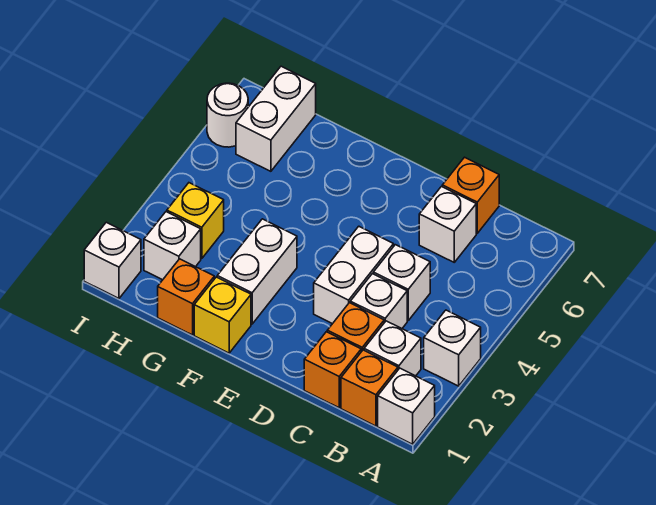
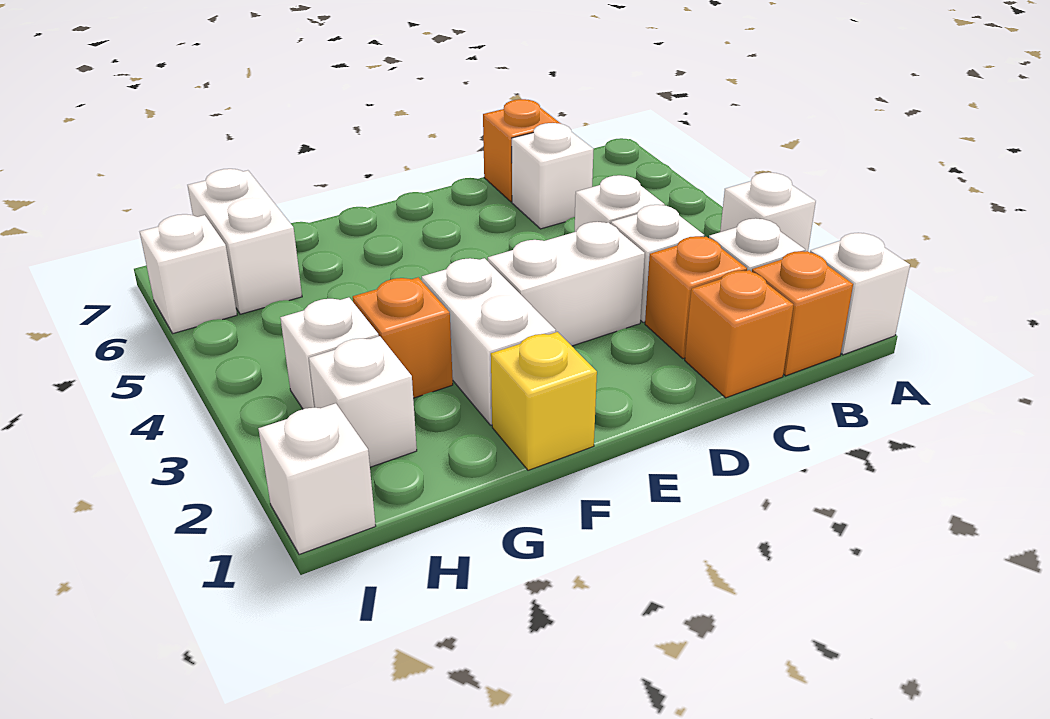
white 1x2 brick [314,226,394,324] -> white 1x2 brick turned to [488,222,645,346]
orange 1x1 brick [158,259,214,335] -> orange 1x1 brick moved to [353,277,453,398]
yellow 1x1 brick [167,183,224,259] -> white 1x1 brick [280,297,379,409]
white 1x1 round brick [207,83,248,147] -> white 1x1 brick [140,214,237,333]

